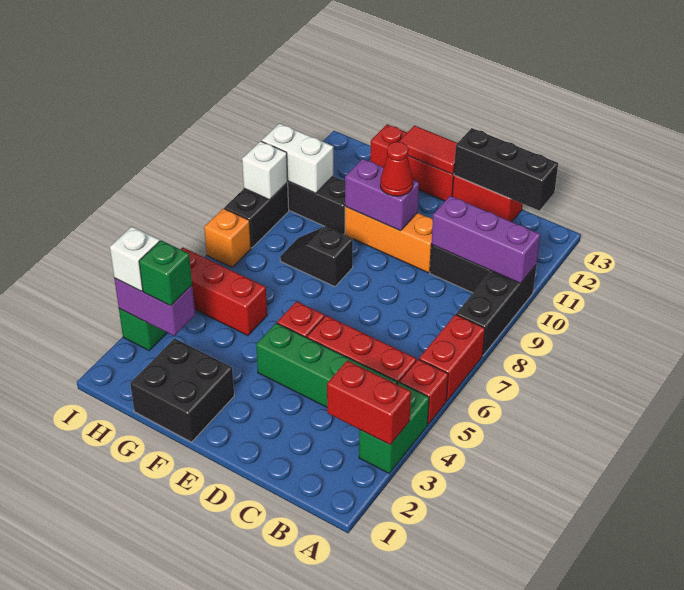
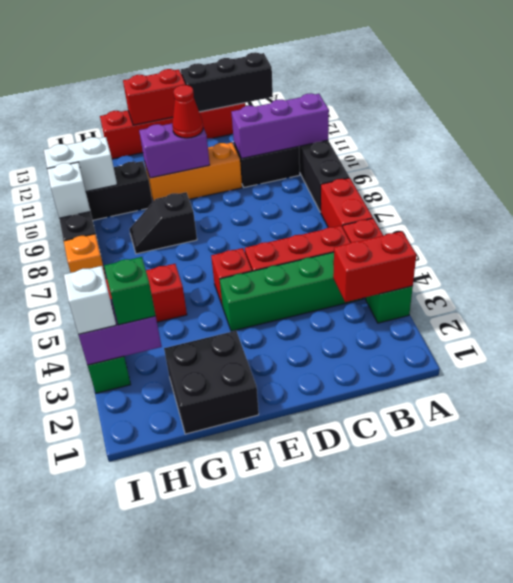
red 1x2 tile [399,126,457,174] -> red 1x2 brick [123,69,185,125]

